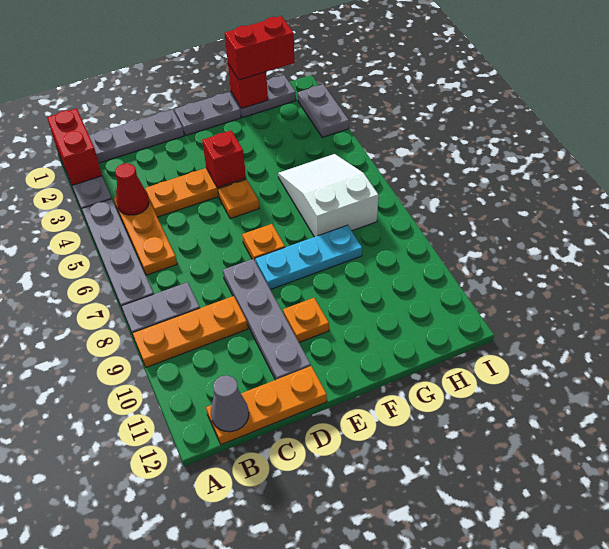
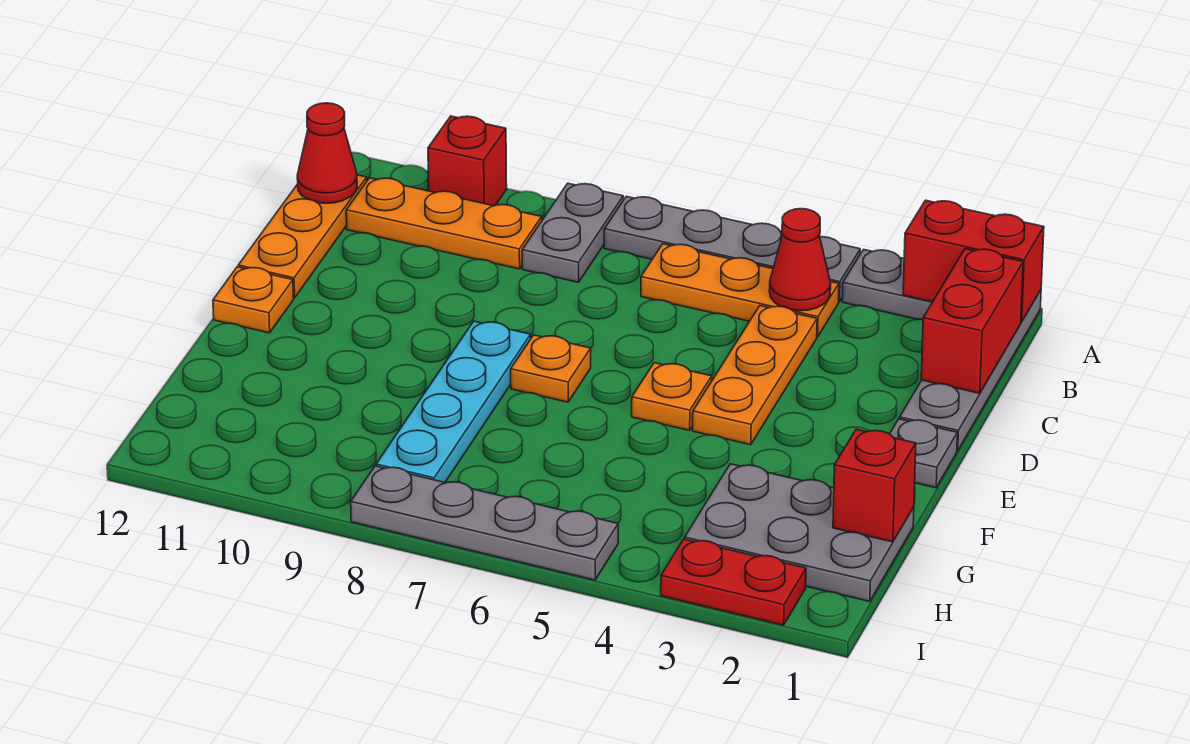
orange 1x3 plate [133,296,248,367] -> orange 1x3 plate turned to [346,178,542,269]
grey 1x1 cone [211,375,249,432] -> red 1x1 cone [297,103,357,203]
grey 1x4 plate [223,259,311,380] -> grey 1x4 plate moved to [351,466,618,580]
grey 1x2 plate [174,92,241,136] -> grey 1x1 plate [890,419,957,488]
red 1x1 brick [202,130,246,188] -> red 1x1 brick moved to [428,116,507,206]
cyan 1x3 plate [255,225,362,290] -> cyan 1x4 plate [376,321,531,482]
orange 1x1 plate [283,298,329,342] -> orange 1x1 plate moved to [213,267,294,333]
grey 1x2 plate [231,75,296,118] -> grey 2x3 plate [685,464,914,601]
red 1x2 brick [225,16,295,80] -> red 1x2 brick moved to [921,249,1023,393]
white 2x3 slope [278,154,379,237] -> none
grey 1x2 plate [298,84,349,137] -> red 1x2 plate [661,539,806,625]

